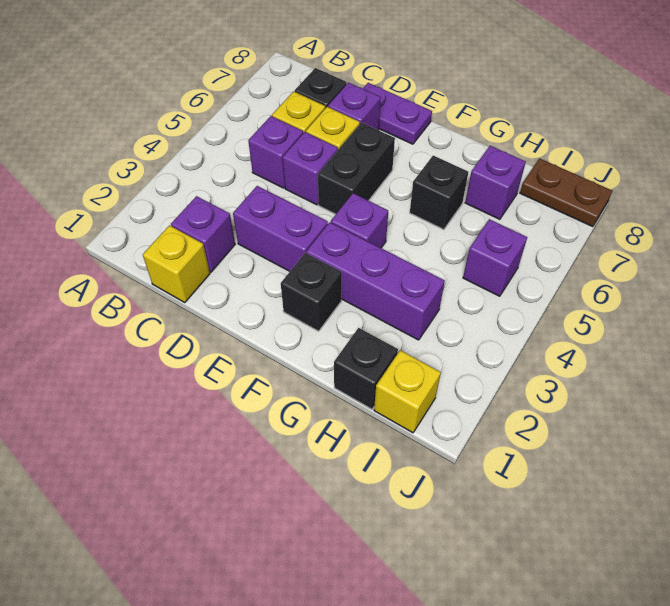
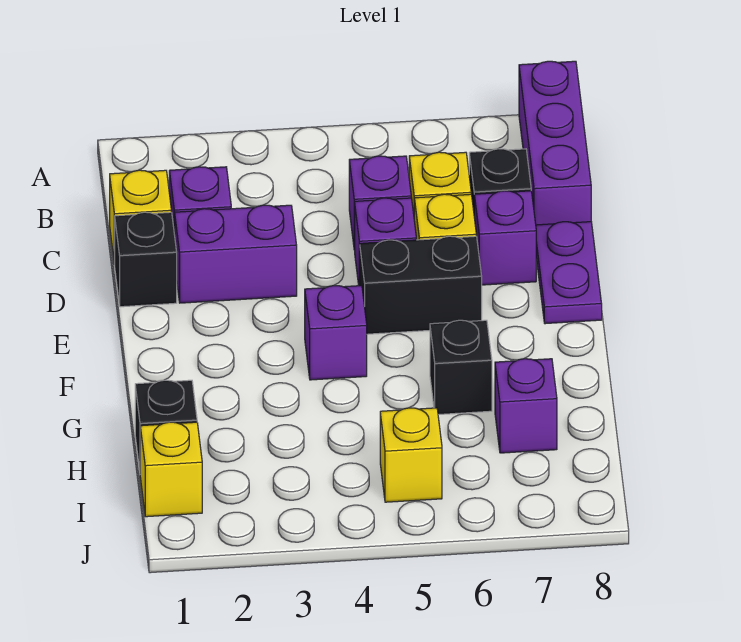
purple 1x2 brick [233,186,328,271] -> purple 1x2 brick turned to [175,205,297,303]
black 1x1 brick [281,253,342,331] -> black 1x1 brick moved to [115,212,177,307]
purple 1x3 brick [306,222,445,340] -> purple 1x3 brick moved to [519,61,591,225]
purple 1x1 brick [463,219,527,296] -> yellow 1x1 brick [380,408,442,502]
brown 1x2 plate [520,158,612,227] -> none

